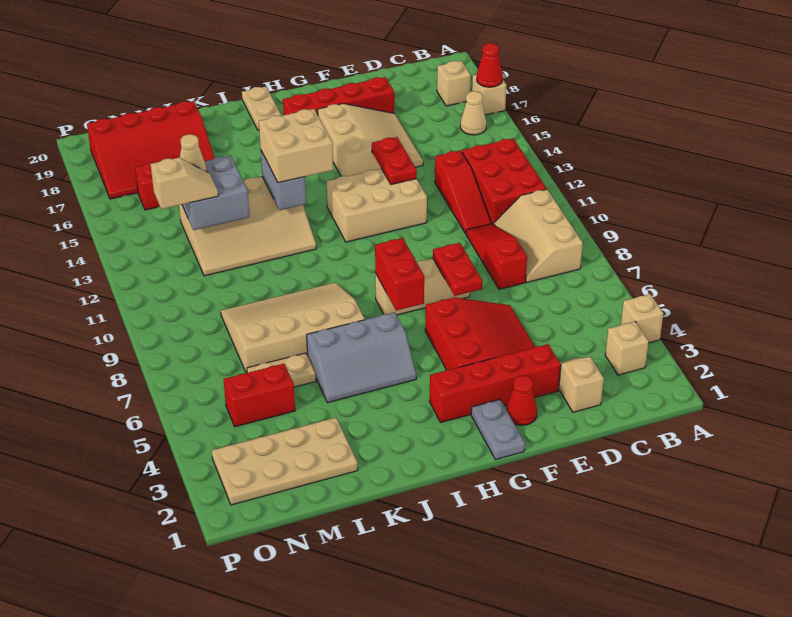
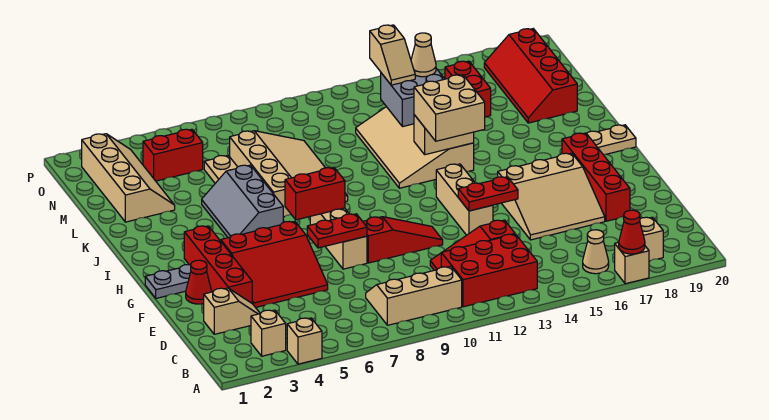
red 1x3 slope [466,224,527,289] -> red 1x3 slope moved to [363,217,443,263]
tan 2x3 brick [327,169,427,242] -> tan 1x3 brick [436,164,493,235]
grey 1x2 brick [261,151,306,210] -> tan 1x2 brick [414,115,474,155]
tan 2x4 plate [212,418,358,505] -> tan 2x4 slope [82,134,175,222]
red 3x4 slope [87,101,214,199] -> red 2x4 slope [484,29,577,123]
red 1x2 brick [224,364,295,427] -> red 1x2 brick turned to [143,129,203,181]

